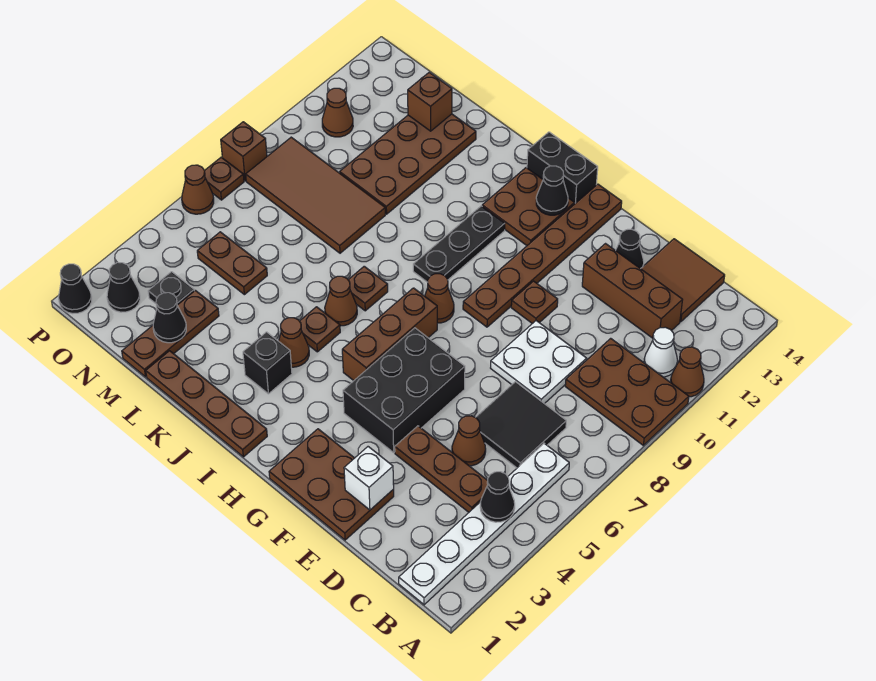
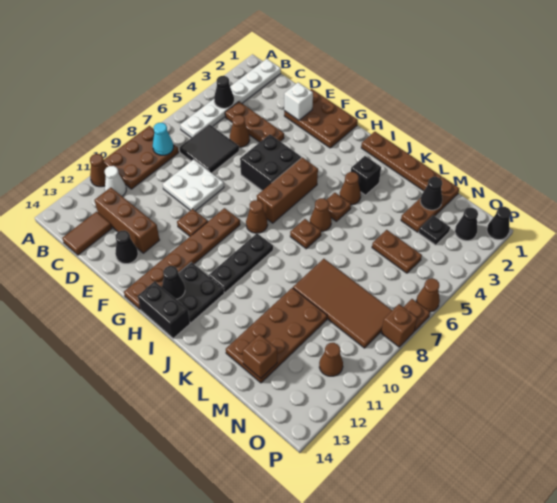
brown 2x3 plate [565,338,689,445] -> brown 2x3 plate turned to [104,126,179,189]
none -> cyan 1x1 cone [153,123,174,155]
brown 2x2 tile [641,239,725,322] -> brown 1x2 tile [62,212,112,255]
black 2x3 brick [343,328,465,452] -> black 2x2 brick [240,134,301,191]
brown 2x2 plate [482,168,574,245] -> black 2x2 plate [176,262,224,323]

